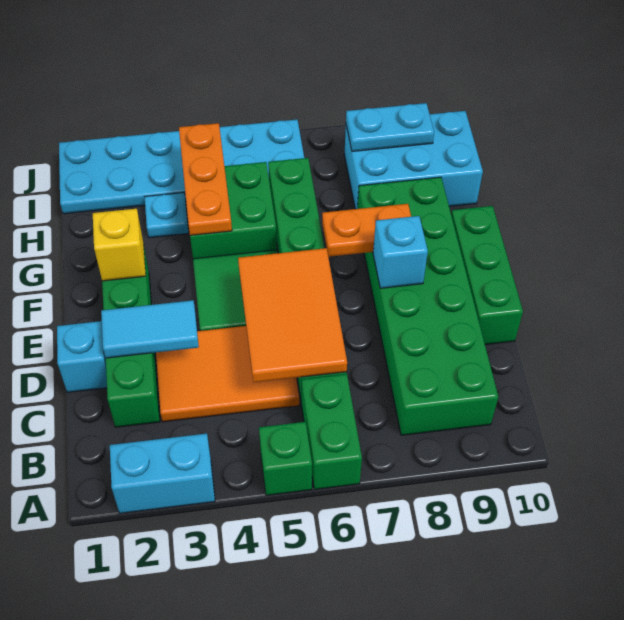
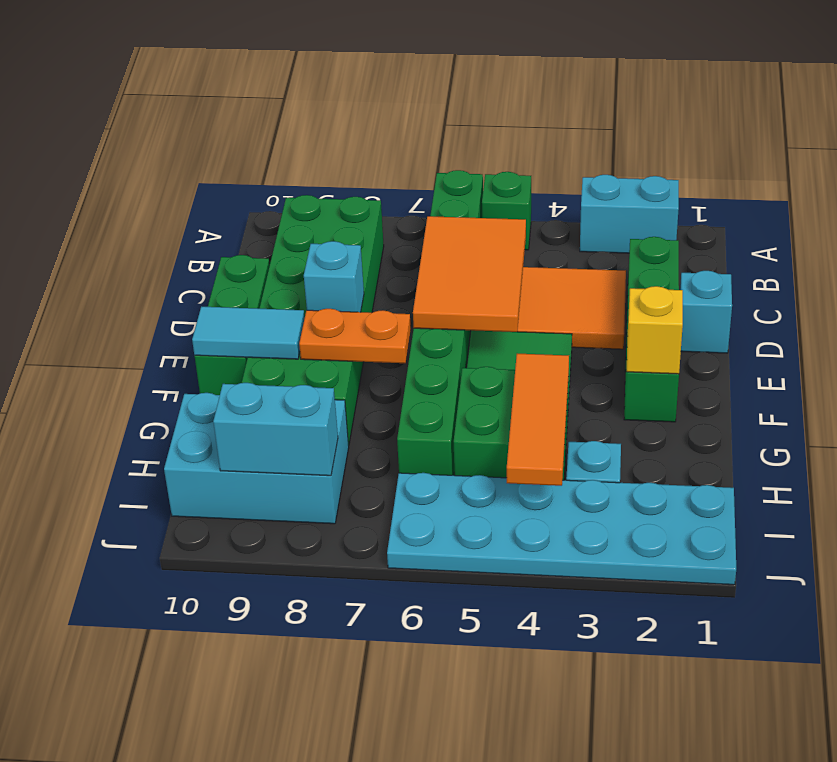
cyan 1x2 tile [101,300,199,358] -> cyan 1x2 tile moved to [192,306,305,359]
orange 1x3 plate [179,123,232,235] -> orange 1x3 tile [507,354,569,486]
cyan 1x2 plate [346,103,434,151] -> cyan 1x2 brick [213,383,338,476]

